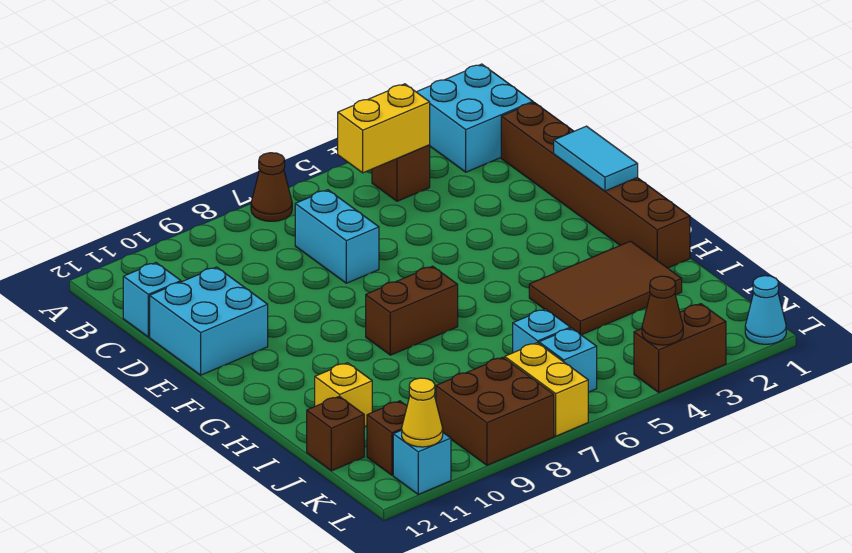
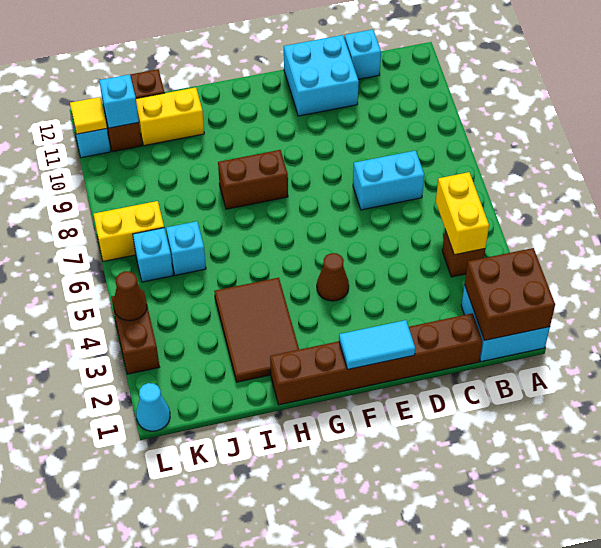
brown 1x1 cone [251,153,292,221] -> brown 1x1 cone moved to [317,253,349,301]
brown 1x2 brick [366,266,458,355] -> brown 1x2 brick turned to [218,150,288,209]
yellow 1x1 brick [315,363,372,427] -> yellow 1x2 brick [136,87,204,146]
brown 2x2 brick [436,357,554,465] -> brown 2x2 brick moved to [465,248,555,340]
none -> cyan 1x1 brick [99,74,139,128]
yellow 1x1 cone [402,378,443,447] -> yellow 1x1 tile [70,97,107,134]

